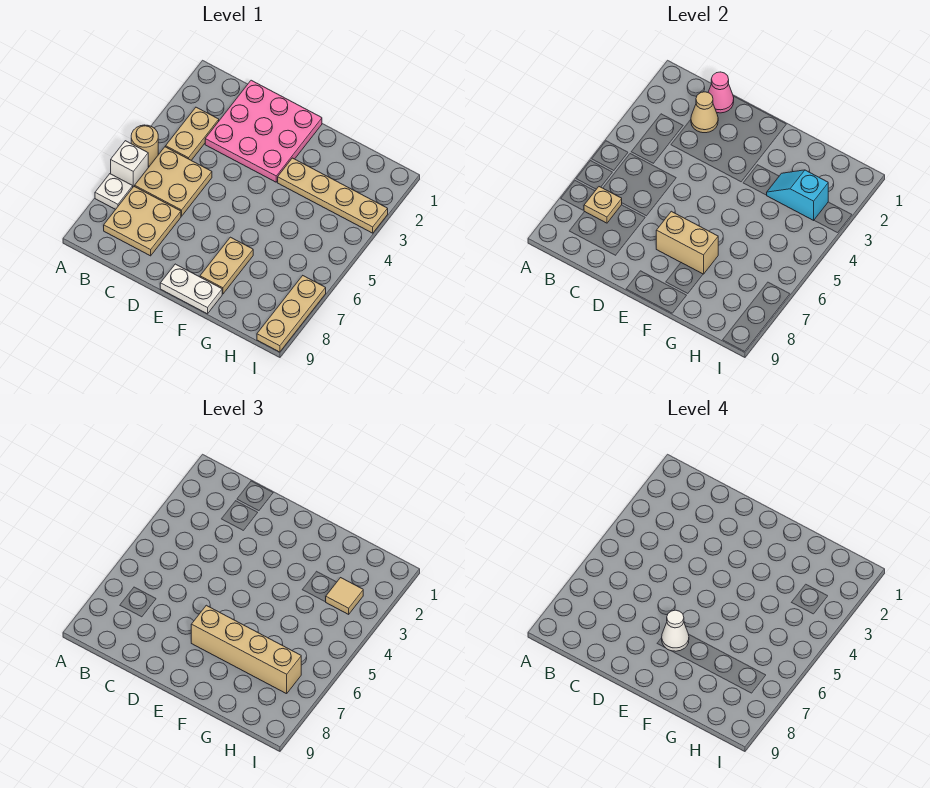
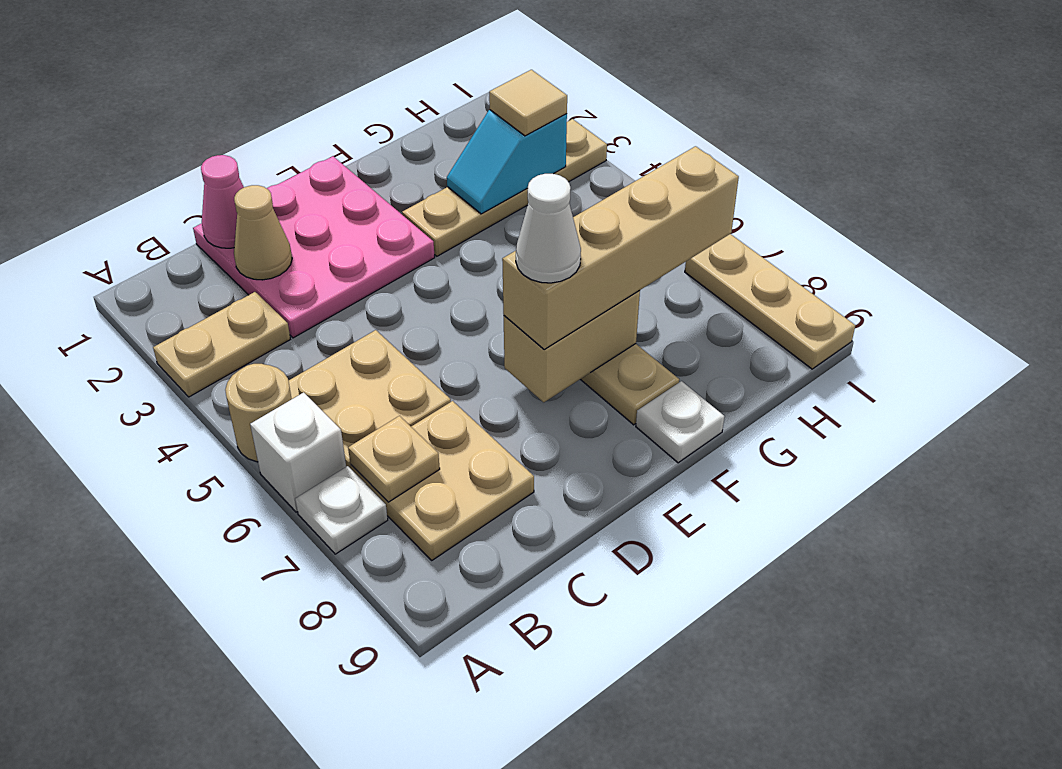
tan 1x2 plate [166,107,219,160] -> tan 1x2 plate turned to [153,292,290,397]
white 1x2 plate [160,264,222,314] -> white 1x1 plate [636,381,724,463]

